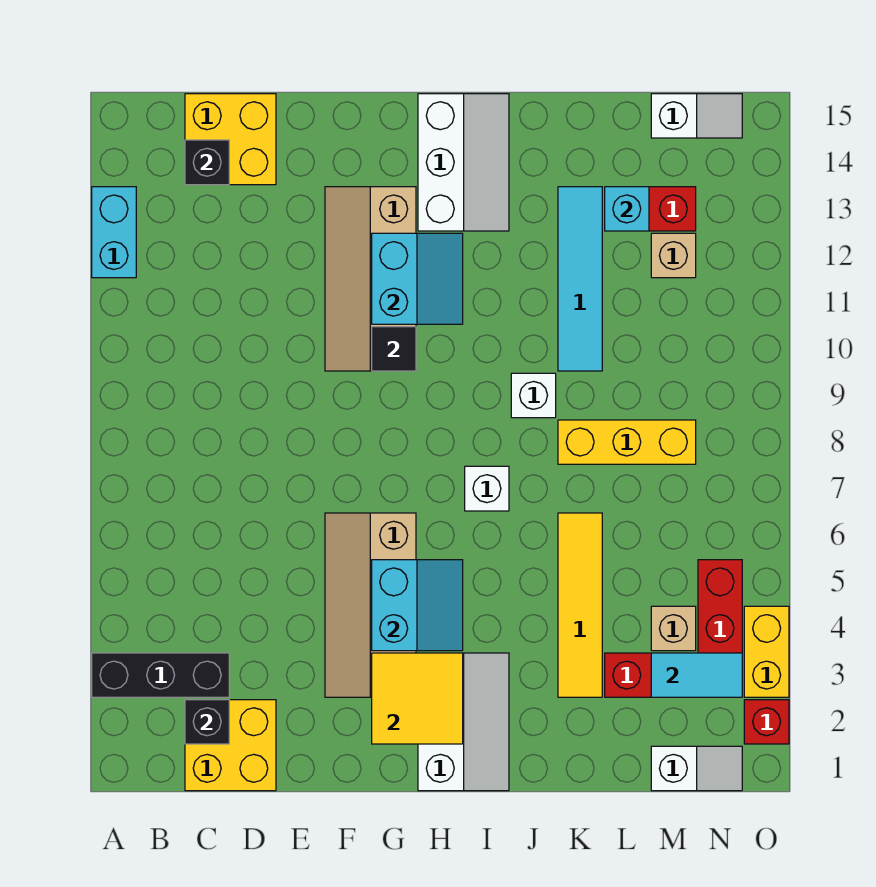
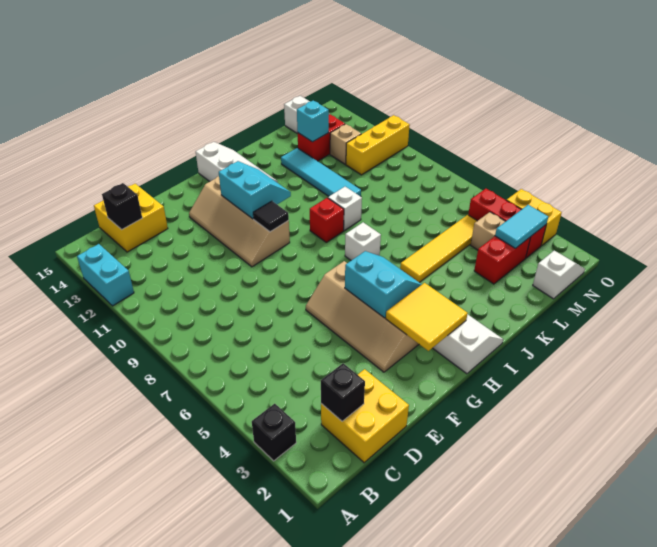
black 1x3 brick [92,653,229,697] -> black 1x1 brick [252,404,296,461]
yellow 1x4 tile [558,513,602,697] -> yellow 1x4 tile turned to [400,215,477,282]
yellow 1x3 brick [558,420,696,464] -> yellow 1x3 brick moved to [346,115,410,175]
red 1x1 brick [744,700,789,744] -> red 1x1 brick moved to [310,198,344,242]

